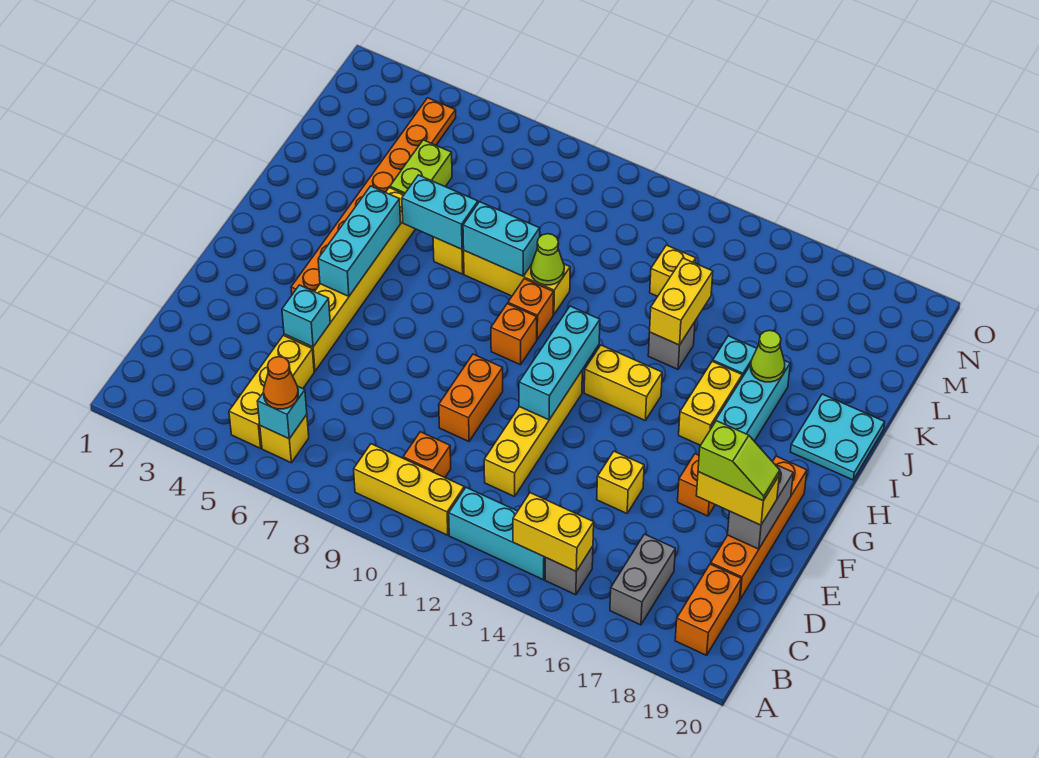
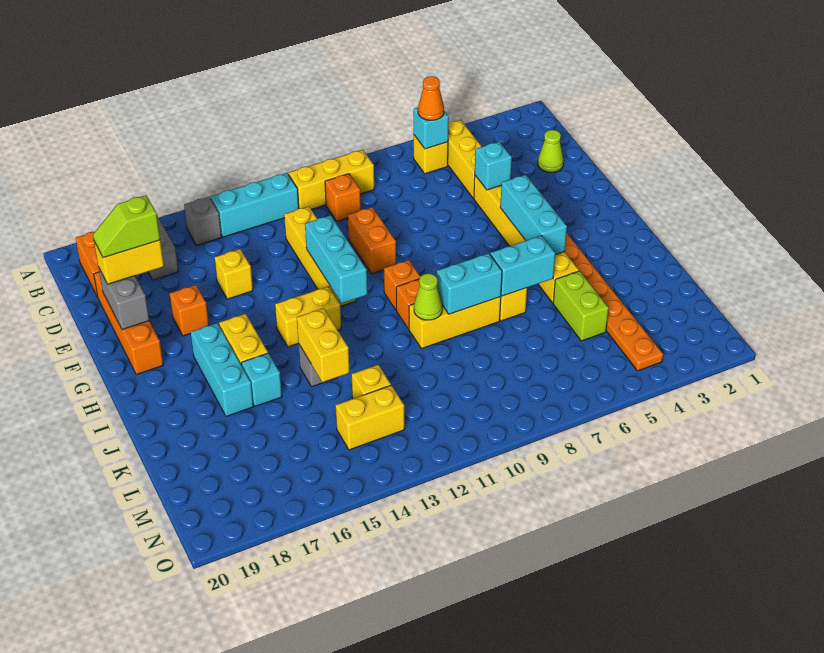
yellow 1x2 brick [513,493,594,571] -> yellow 1x2 brick moved to [336,385,405,450]
cyan 2x2 plate [790,394,885,480] -> none
lime 1x1 cone [751,330,785,382] -> lime 1x1 cone moved to [538,130,564,172]

